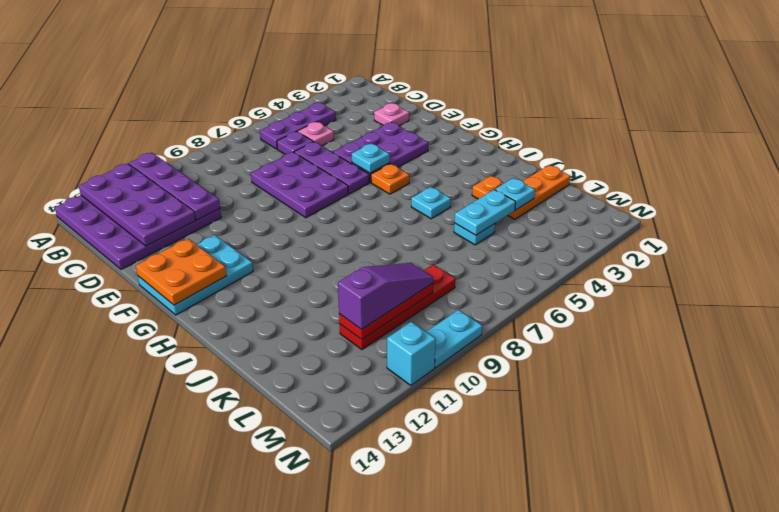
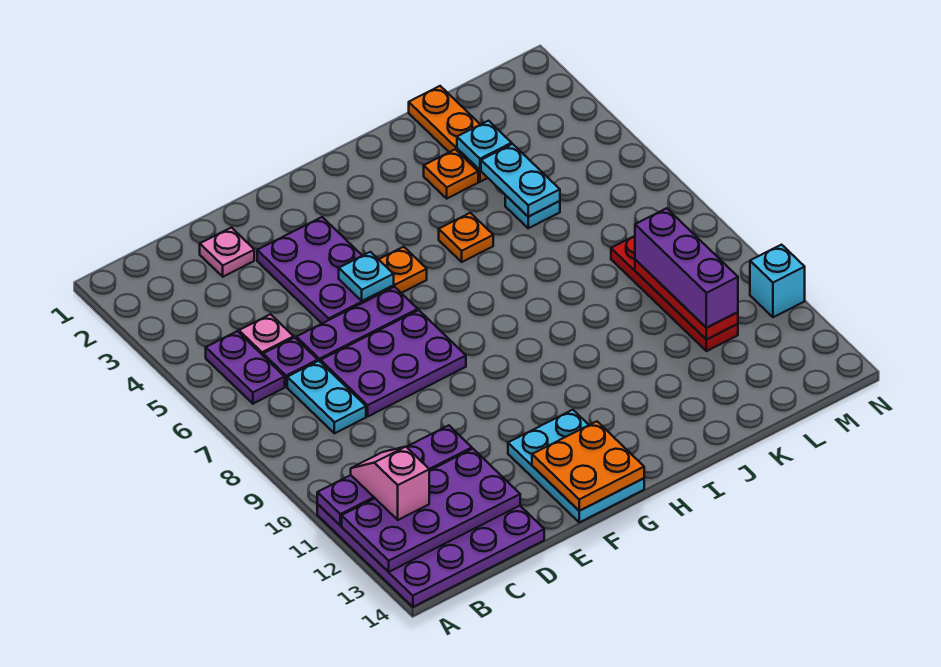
purple 1x3 plate [260,103,336,149] -> purple 1x2 plate [206,331,285,404]
none -> pink 1x2 slope [351,447,429,520]
cyan 1x1 plate [411,187,451,219] -> orange 1x1 plate [439,213,493,262]
purple 1x3 slope [338,263,434,330] -> purple 1x3 brick [635,208,738,328]
cyan 1x2 plate [427,310,482,368] -> cyan 1x2 plate moved to [287,361,366,433]

